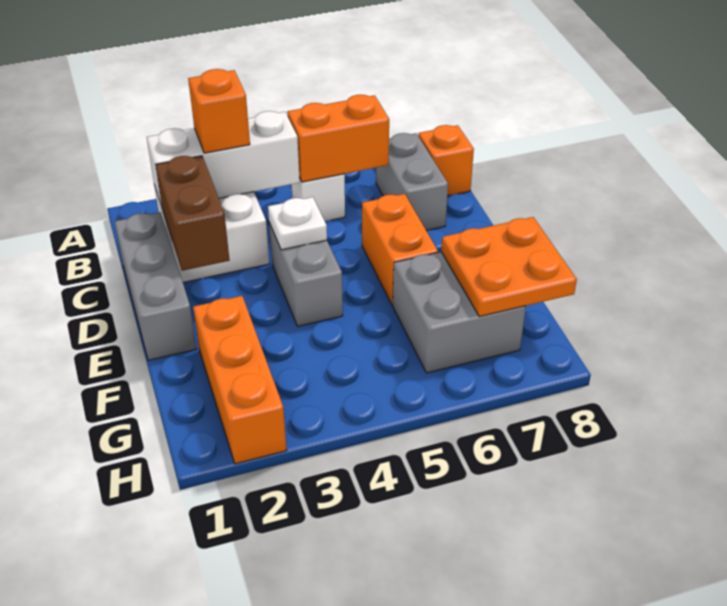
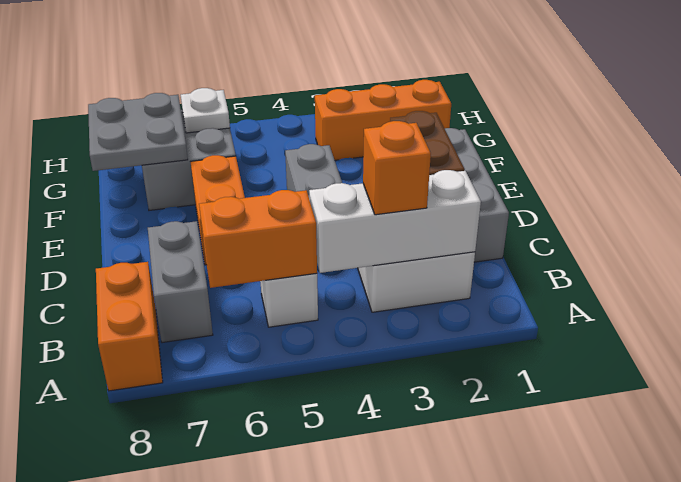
orange 1x1 brick [418,125,474,196] -> orange 1x2 brick [96,262,163,391]
white 1x1 plate [268,197,327,250] -> white 1x1 plate moved to [181,88,230,133]
orange 1x3 brick [193,296,287,464] -> orange 1x3 brick turned to [315,80,451,160]
orange 2x2 plate [441,217,577,317] -> grey 2x2 plate [88,93,188,171]

